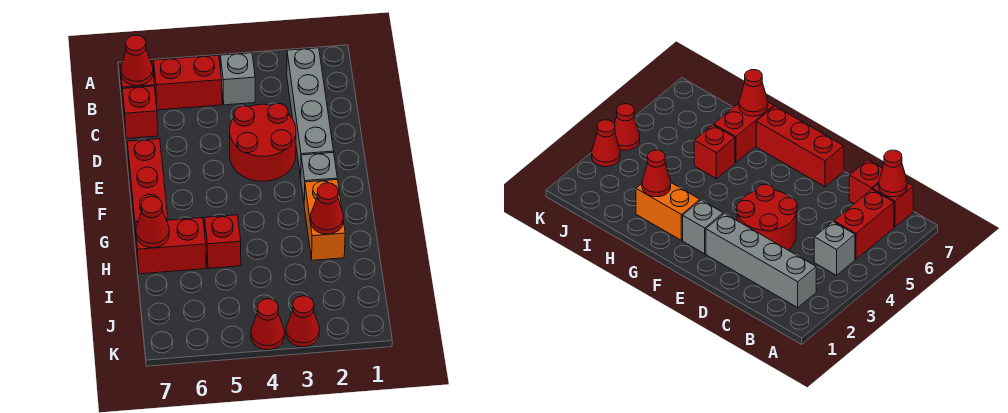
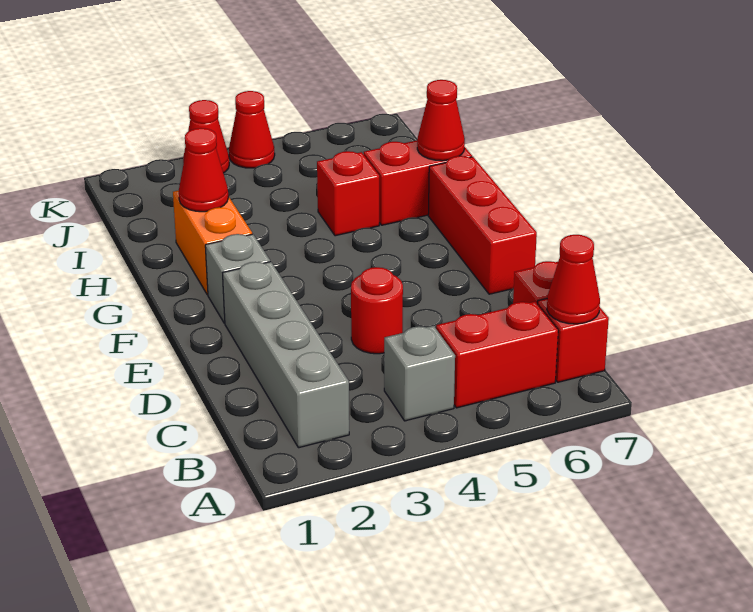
red 2x2 round brick [230,103,296,181] -> red 1x1 round brick [351,267,403,354]

